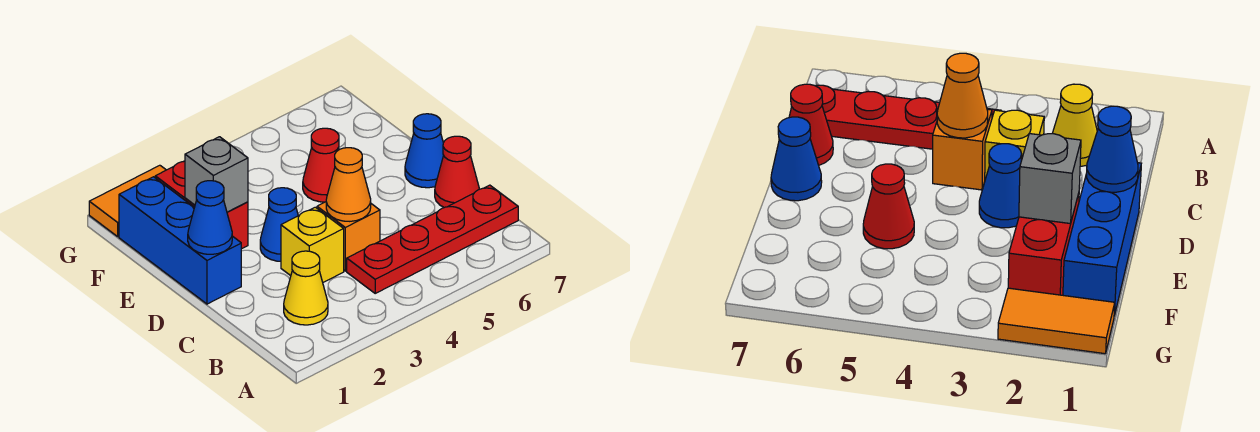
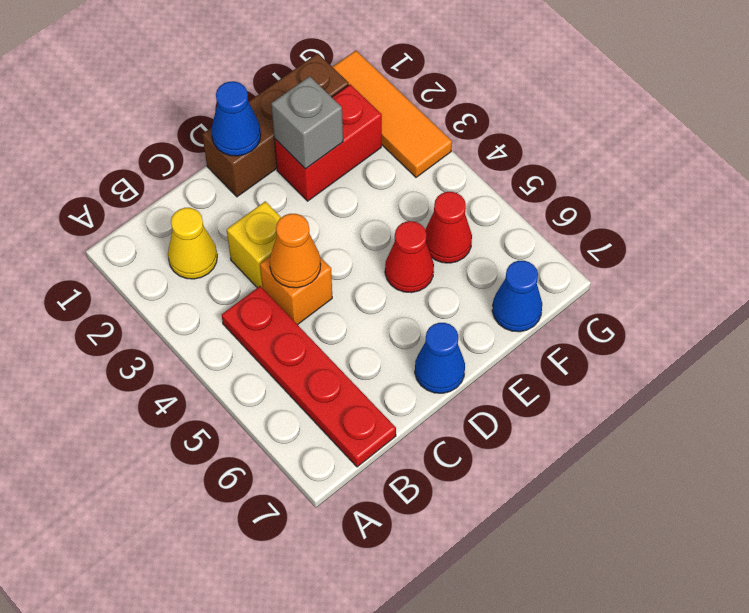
red 1x1 cone [435,136,479,208] -> red 1x1 cone moved to [425,192,472,263]
blue 1x3 brick [119,177,241,304] -> brown 1x3 brick [202,53,349,197]
blue 1x1 cone [260,188,298,261] -> blue 1x1 cone moved to [492,261,542,332]
orange 1x2 tile [89,165,166,236] -> orange 1x3 tile [333,51,452,177]

